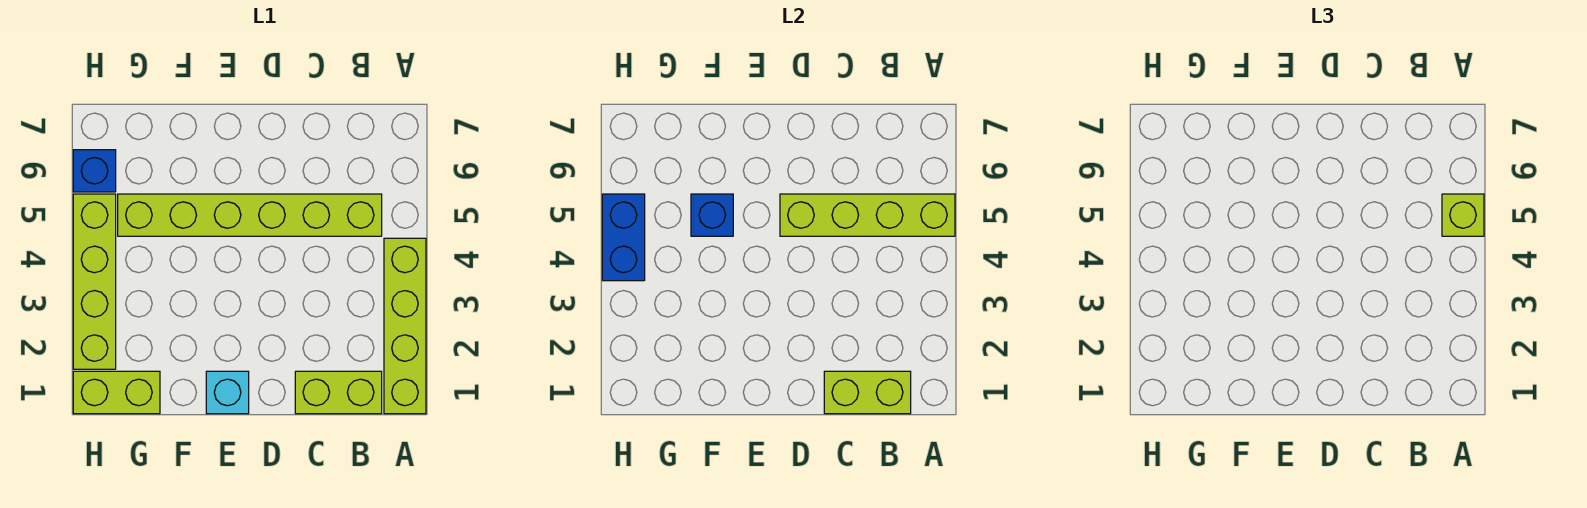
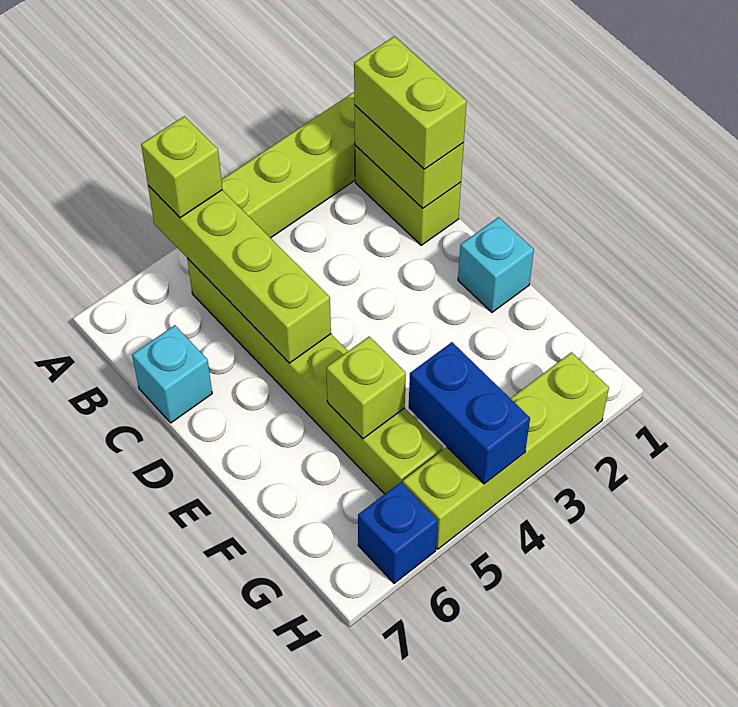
none -> cyan 1x1 brick [132,325,212,423]
blue 1x1 brick [691,194,733,236] -> lime 1x1 brick [326,337,406,439]
lime 1x2 brick [73,371,160,414] -> lime 1x2 brick moved to [354,36,467,169]
blue 1x2 brick [602,194,645,281] -> blue 1x2 brick turned to [409,342,530,484]

